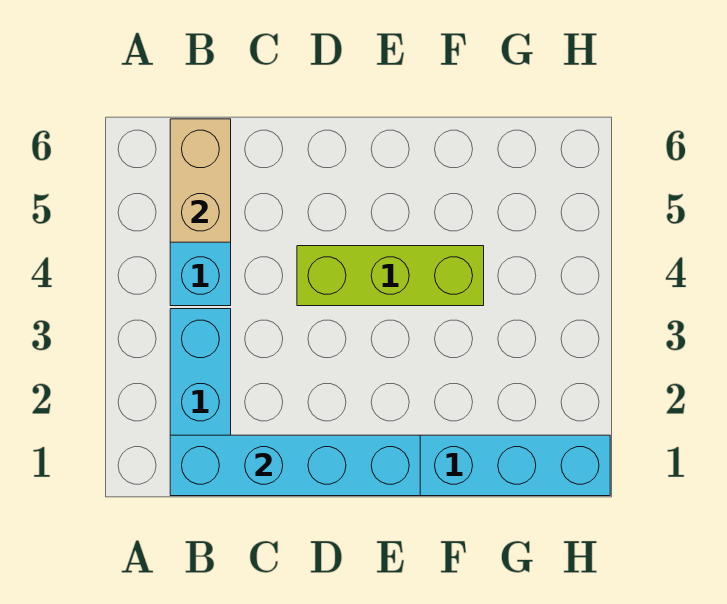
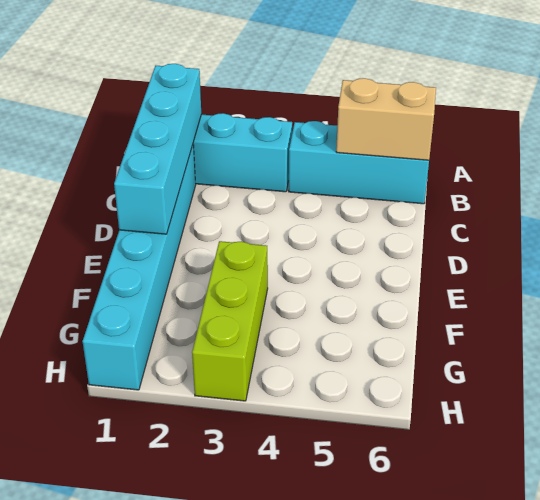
lime 1x3 brick [297,246,484,306] -> lime 1x3 brick moved to [192,241,268,401]

